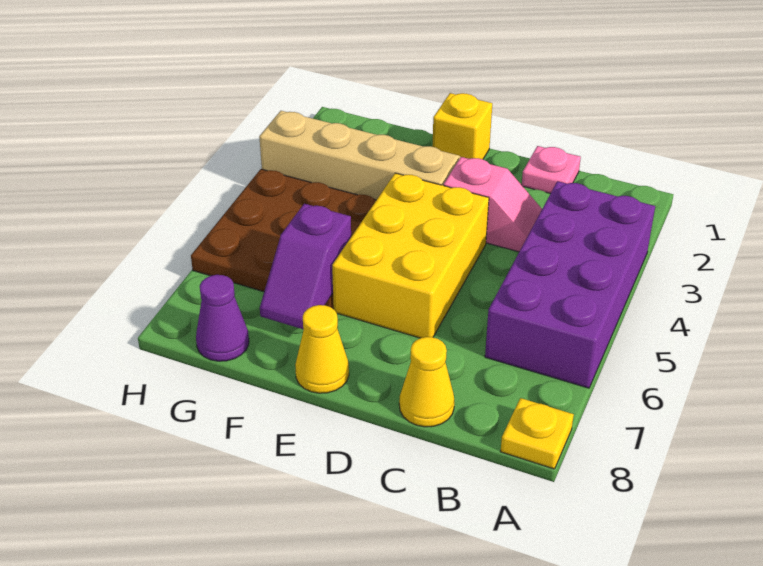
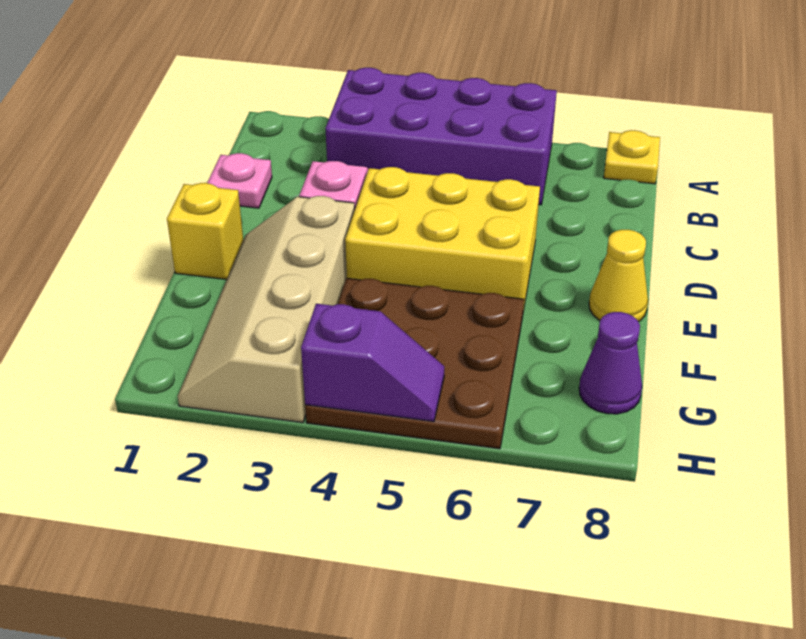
yellow 1x1 cone [399,337,454,427] -> none
purple 1x2 slope [260,204,351,329] -> purple 1x2 slope moved to [301,304,444,422]

